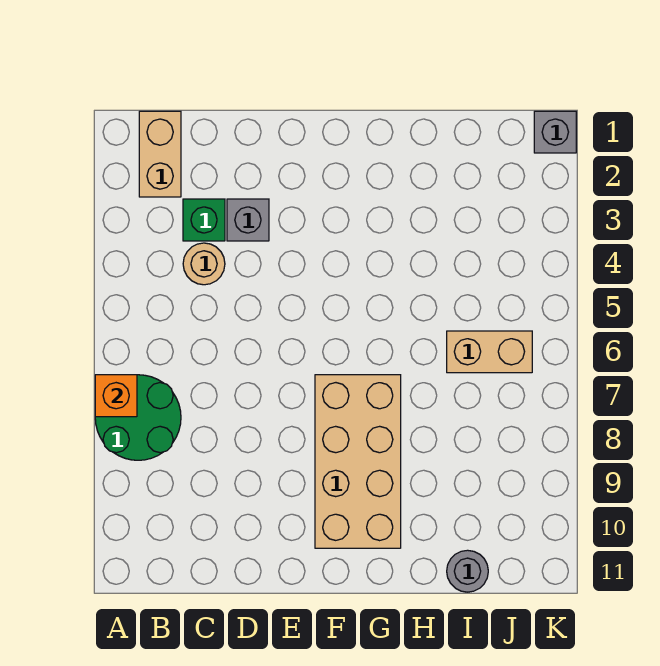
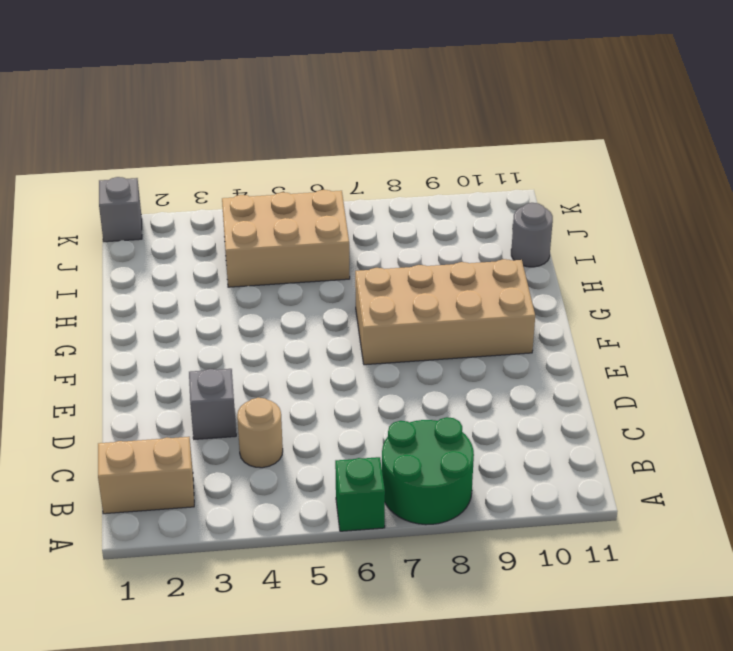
orange 1x1 brick [95,375,137,417] -> none
green 1x1 brick [183,199,225,241] -> green 1x1 brick moved to [335,457,385,531]
tan 1x2 brick [447,331,532,373] -> tan 2x3 brick [222,190,350,287]

